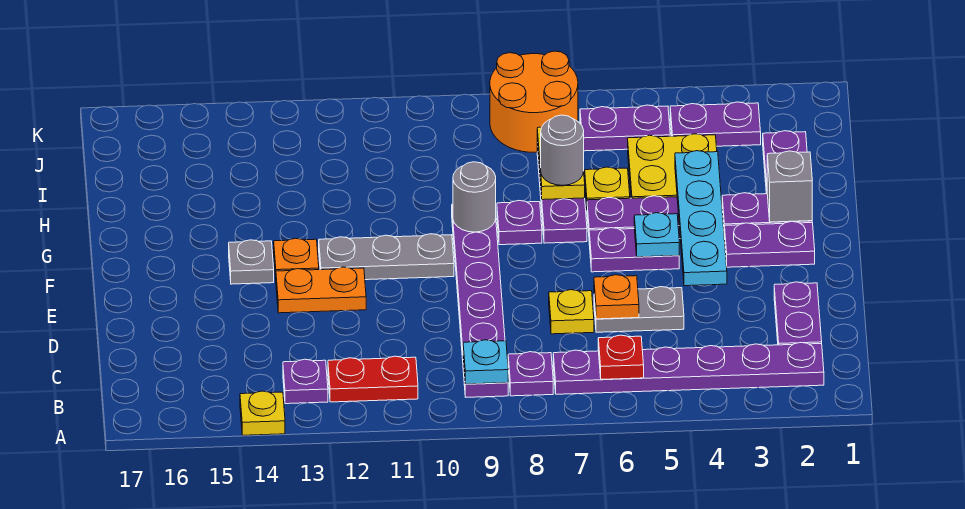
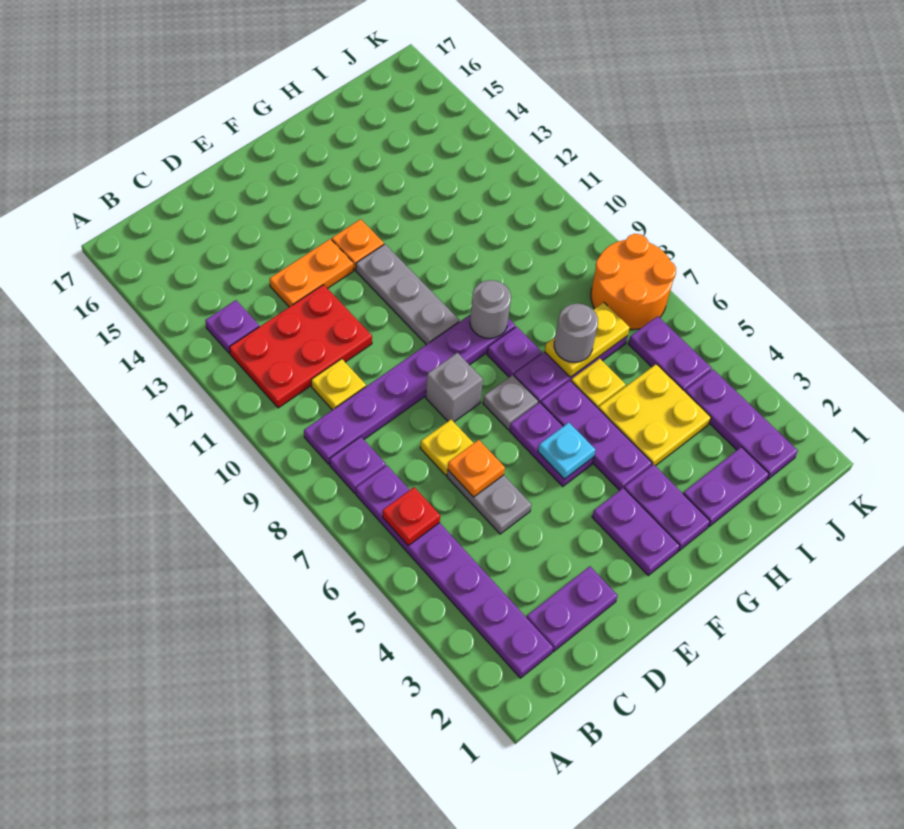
yellow 1x1 plate [240,391,285,435] -> yellow 1x1 plate moved to [311,359,366,410]
cyan 1x1 plate [463,340,508,384] -> none
red 1x2 plate [328,356,418,402] -> red 2x3 plate [229,285,372,408]
cyan 1x4 plate [675,151,727,286] -> none
orange 1x2 plate [276,267,366,313] -> orange 1x2 plate turned to [270,239,354,307]
grey 1x1 plate [229,240,274,284] -> grey 1x1 plate moved to [483,375,538,430]
grey 1x1 brick [767,151,812,222] -> grey 1x1 brick moved to [426,353,483,422]
purple 1x2 plate [670,102,761,146] -> purple 1x3 plate [685,370,798,480]

